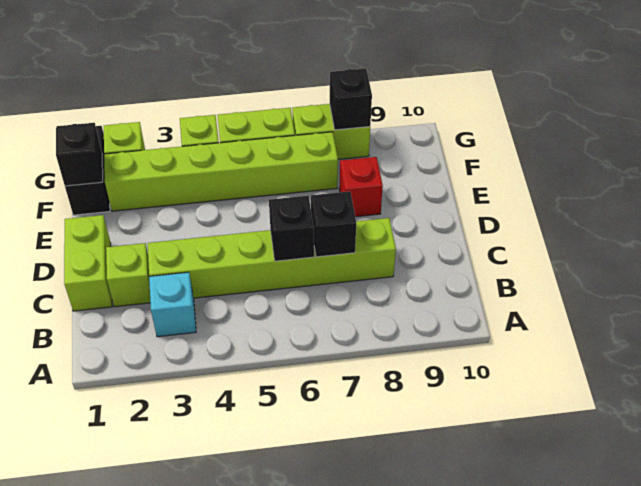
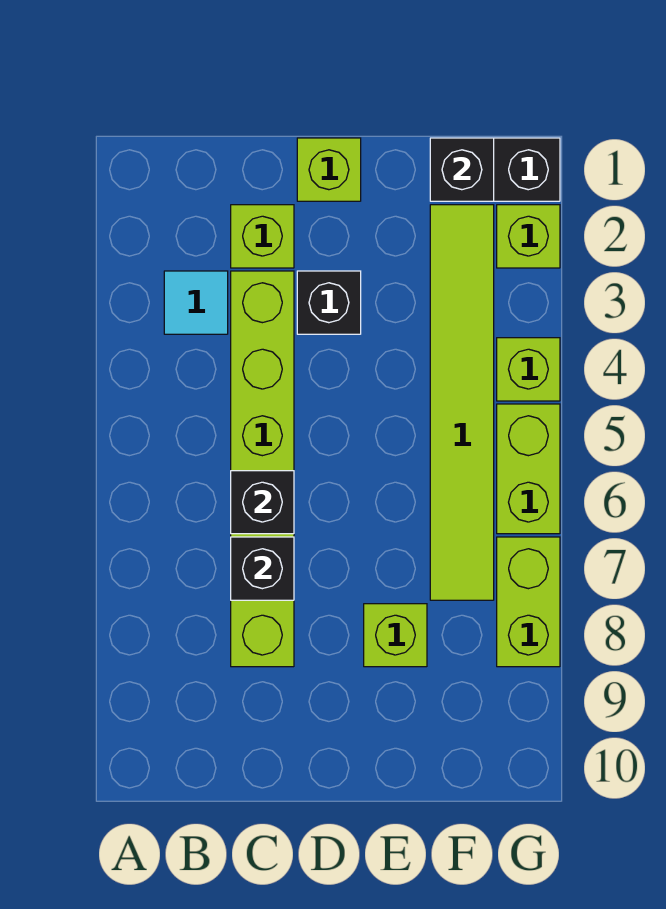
cyan 1x1 brick [149,272,196,337] -> cyan 1x1 tile [164,271,228,334]
lime 1x2 brick [64,215,112,311] -> lime 1x1 brick [297,138,361,201]
red 1x1 brick [339,157,383,217] -> lime 1x1 brick [364,604,427,667]
lime 1x6 brick [104,132,338,211] -> lime 1x6 tile [430,205,494,600]
black 1x1 brick [330,68,372,130] -> black 1x1 brick moved to [297,271,361,334]

